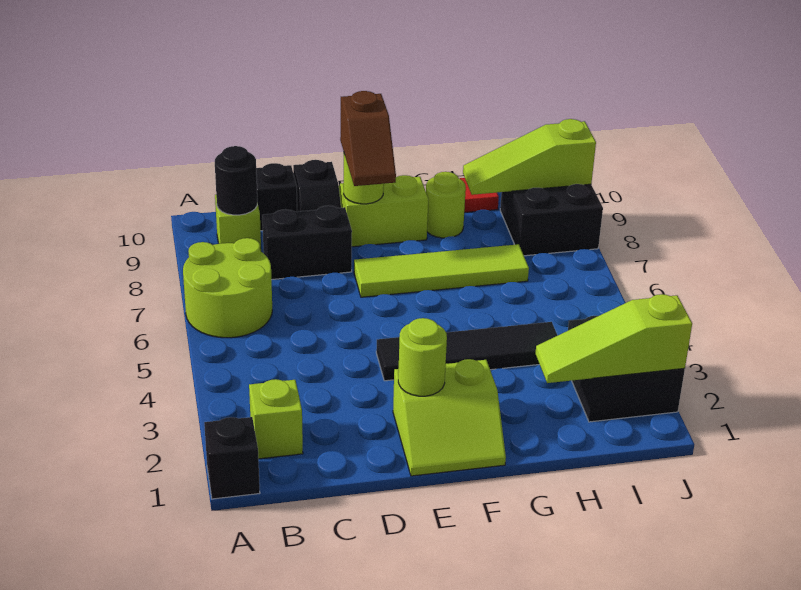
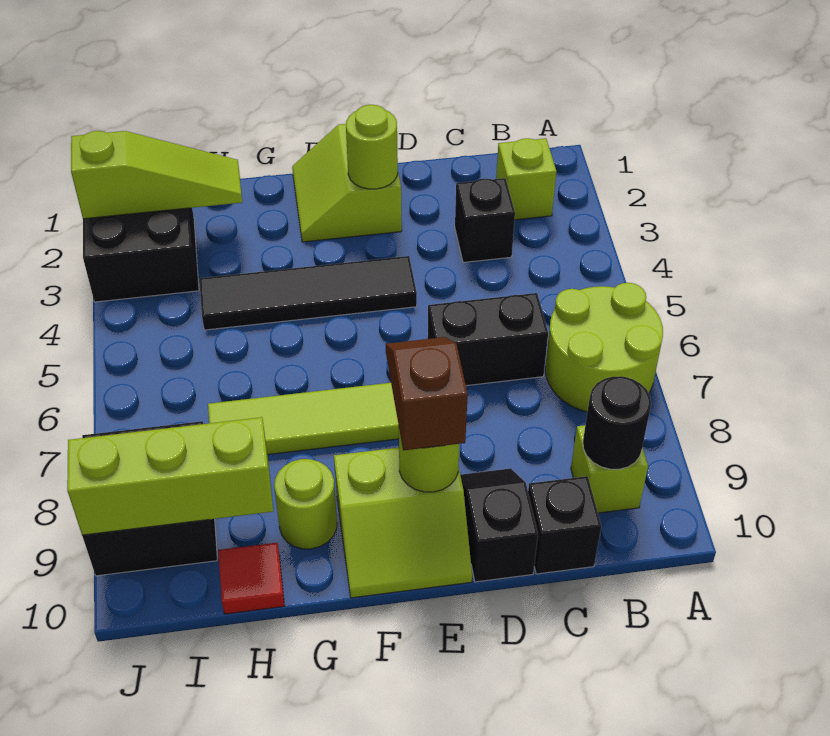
black 1x1 brick [204,417,260,499] -> black 1x1 brick moved to [455,178,515,262]
black 1x2 brick [262,206,352,280] -> black 1x2 brick moved to [428,293,548,386]
lime 2x2 slope [393,359,506,476] -> lime 2x2 slope turned to [292,124,402,242]
lime 1x3 slope [463,119,596,195] -> lime 1x3 brick [67,417,273,535]

